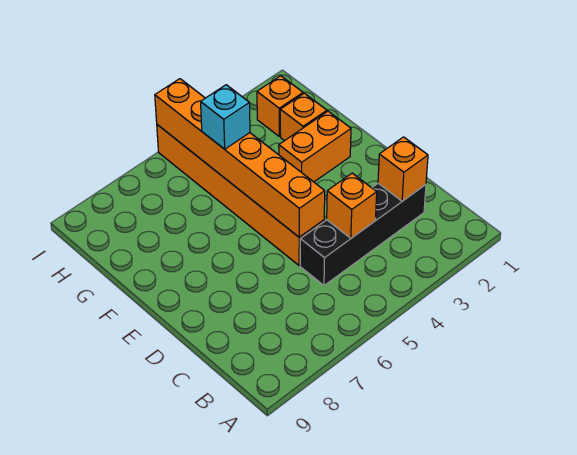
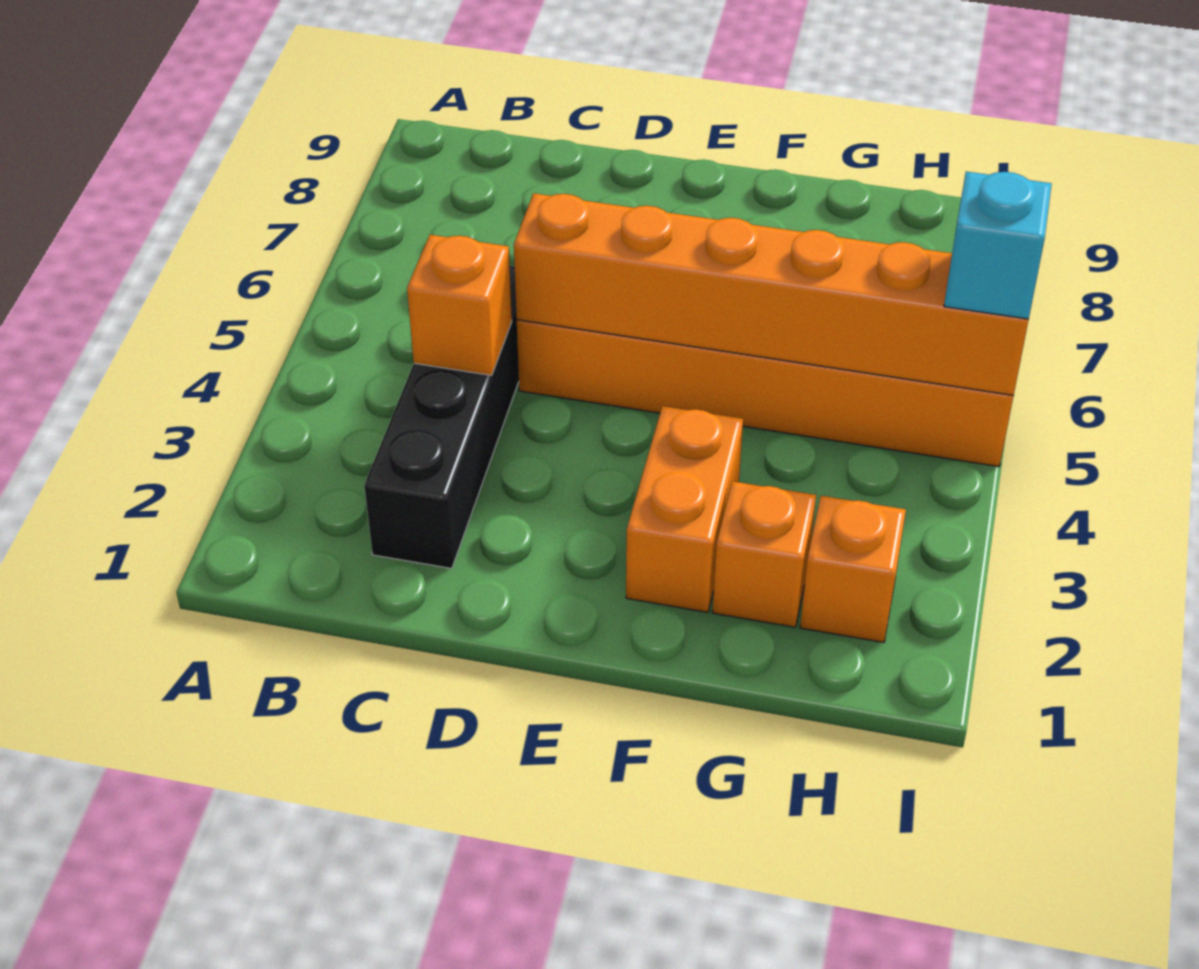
orange 1x1 brick [378,137,428,201] -> none
cyan 1x1 brick [201,85,250,149] -> cyan 1x1 brick moved to [944,172,1052,319]

